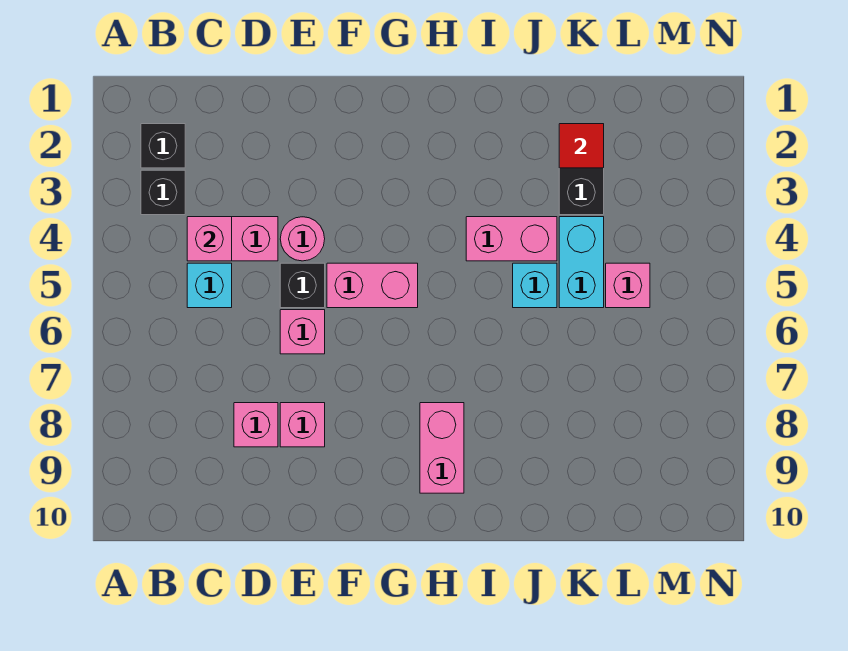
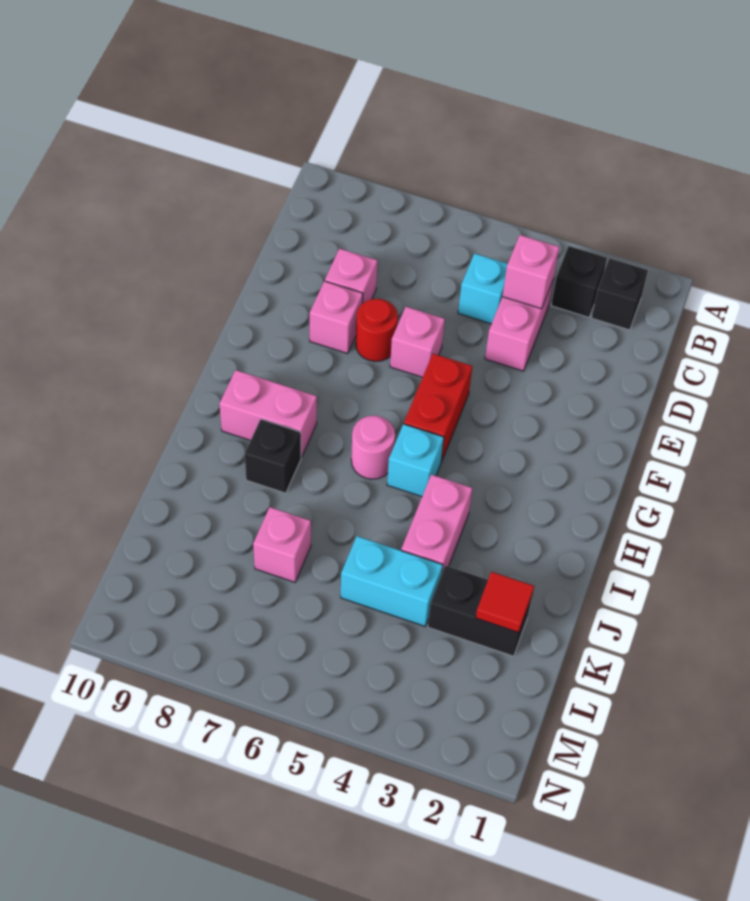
pink 1x1 round brick [280,217,325,261] -> pink 1x1 round brick moved to [351,416,395,479]
black 1x1 brick [280,263,325,308] -> black 1x1 brick moved to [245,419,301,493]
none -> red 1x1 round brick [356,299,398,361]
pink 1x2 brick [327,263,418,308] -> red 1x2 brick [404,354,472,462]
cyan 1x1 brick [513,263,557,308] -> cyan 1x1 brick moved to [387,424,444,497]
pink 1x1 brick [606,263,650,308] -> pink 1x1 brick moved to [253,507,311,582]

